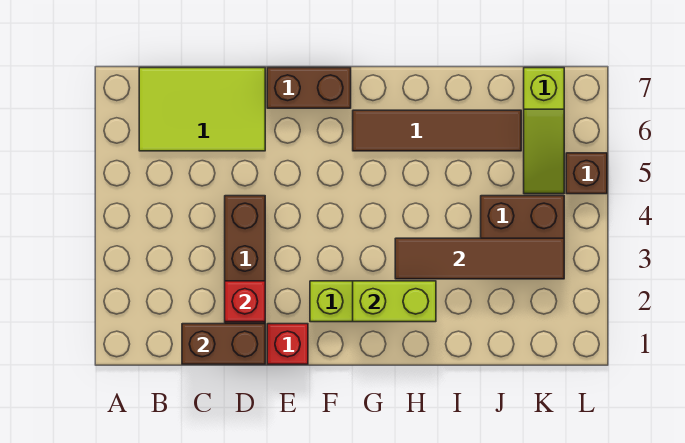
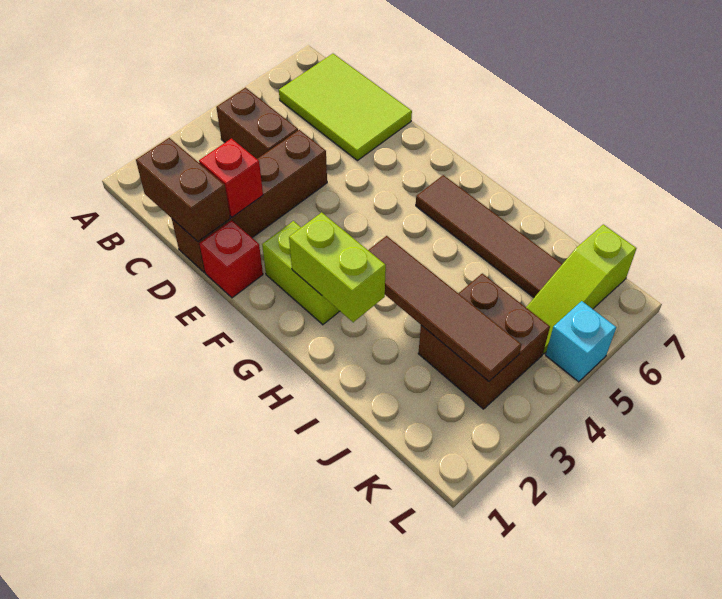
brown 1x2 brick [267,68,351,108] -> brown 1x2 brick moved to [216,88,298,159]
brown 1x1 brick [566,153,607,194] -> cyan 1x1 brick [546,301,616,382]

